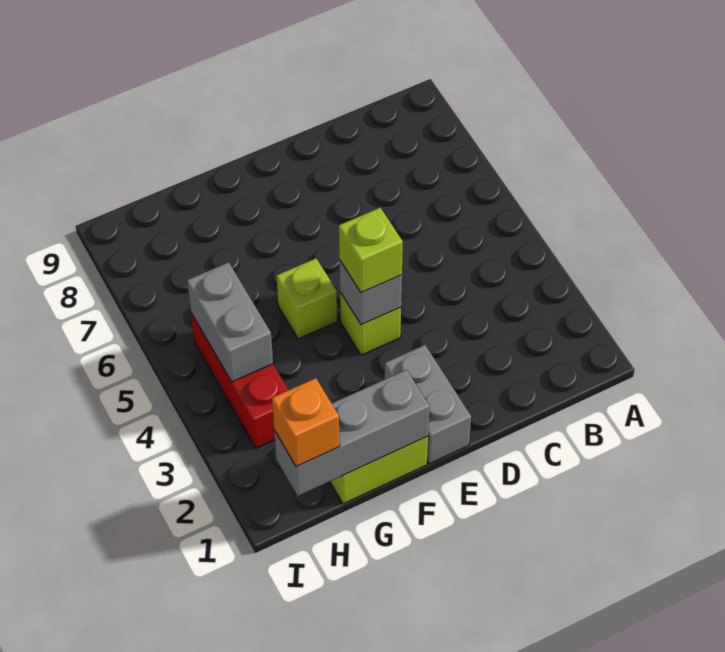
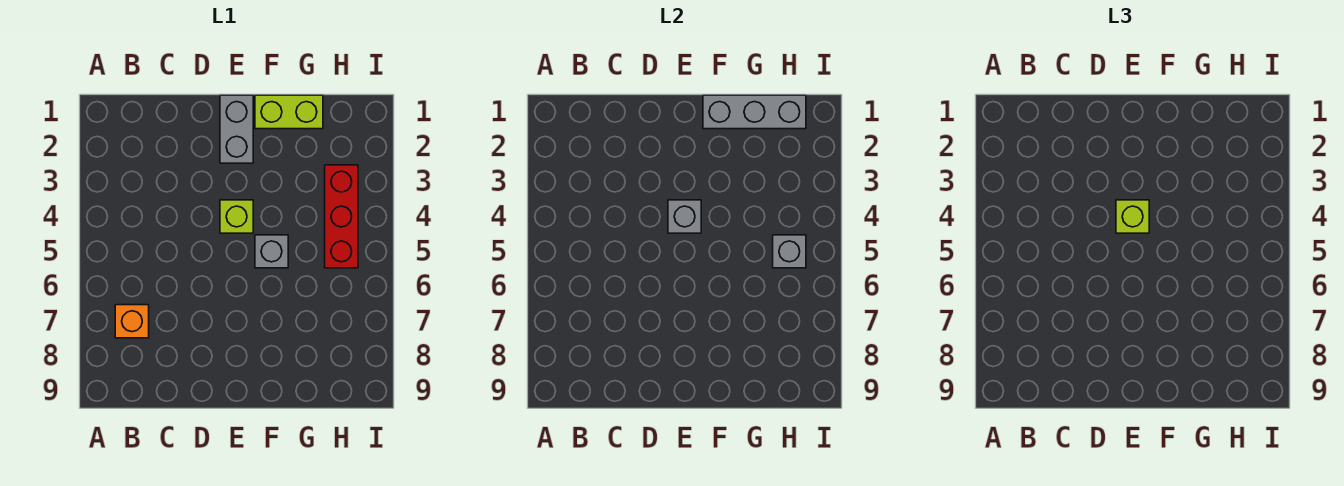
lime 1x1 brick [276,258,338,339] -> grey 1x1 brick [255,235,288,268]
orange 1x1 brick [272,378,340,467] -> orange 1x1 brick moved to [115,305,149,338]
grey 1x2 brick [187,262,273,382] -> grey 1x1 brick [773,235,806,268]

